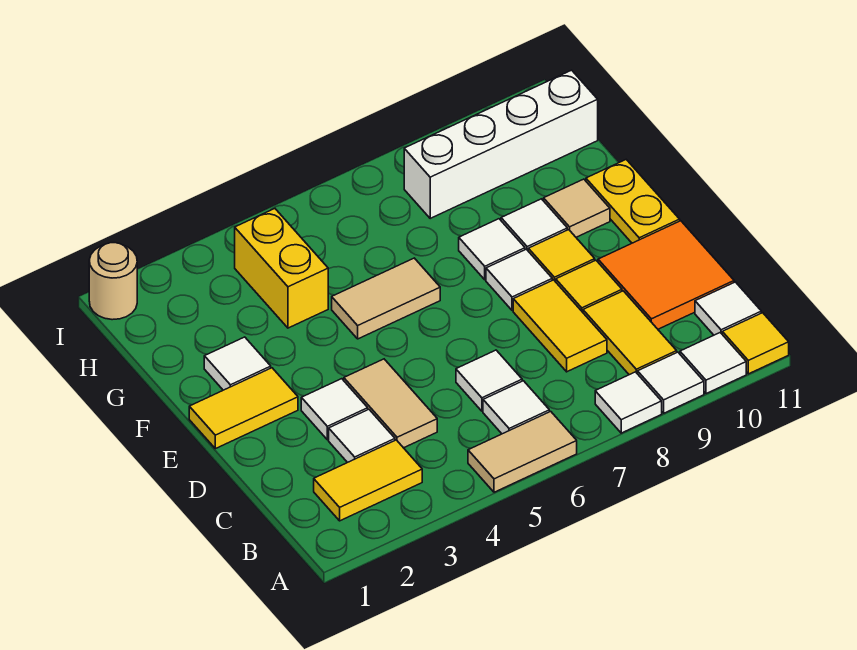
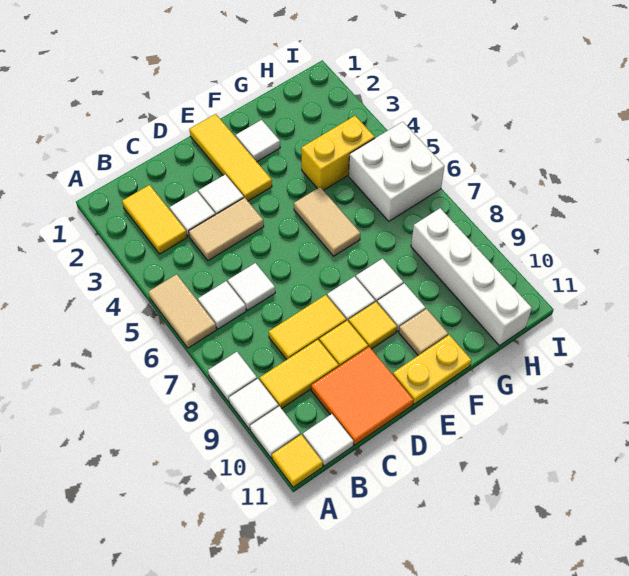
yellow 1x2 tile [189,368,298,449] -> yellow 1x3 tile [189,114,272,201]
none -> white 2x2 brick [349,122,444,221]
tan 1x1 round brick [89,243,137,320] -> none

